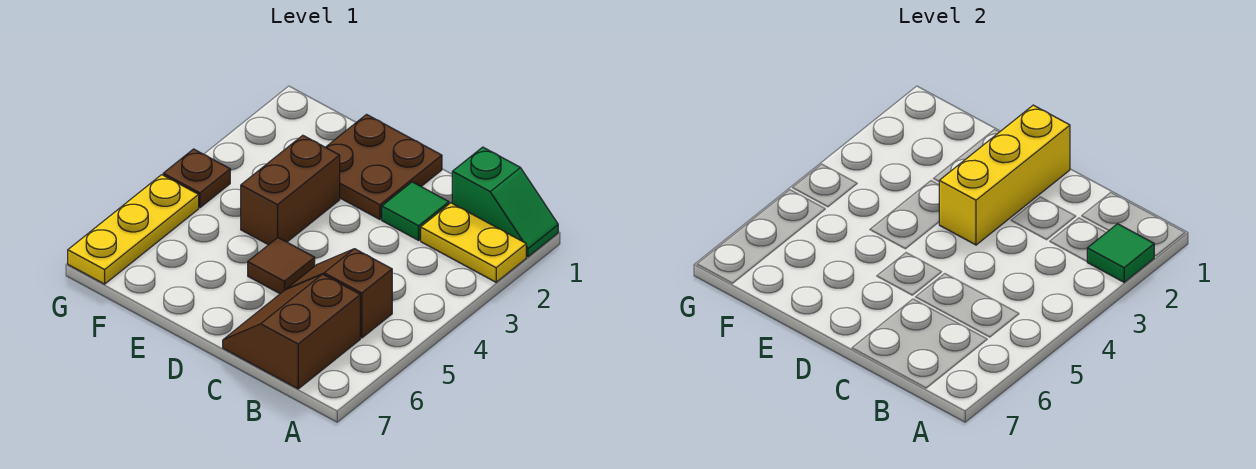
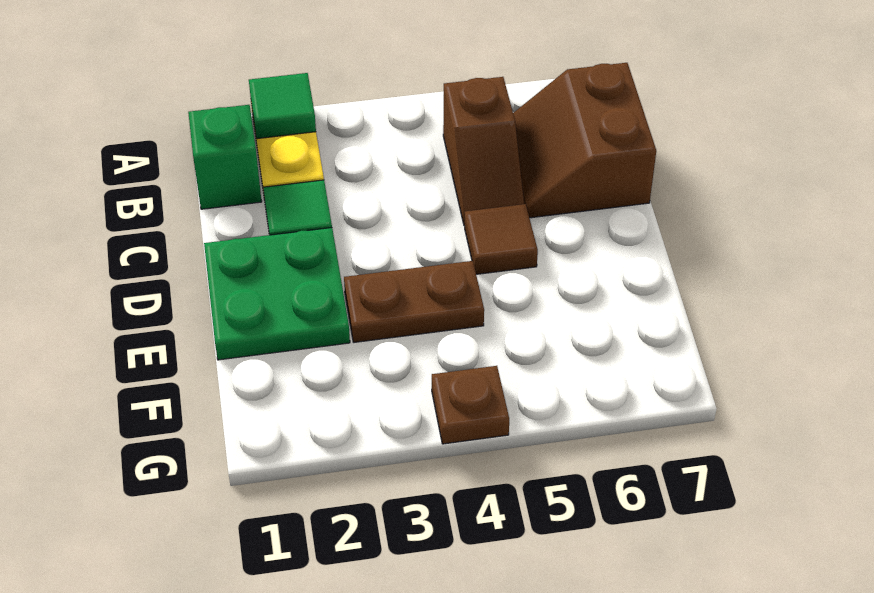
brown 2x2 slope [223,274,360,389] -> brown 2x2 slope turned to [513,63,656,218]
brown 2x2 plate [326,115,442,219] -> green 2x2 plate [204,228,350,360]
yellow 1x3 brick [939,105,1070,245] -> none
brown 1x2 brick [241,135,340,245] -> brown 1x2 plate [344,261,484,342]
yellow 1x3 plate [68,175,199,284] -> none

